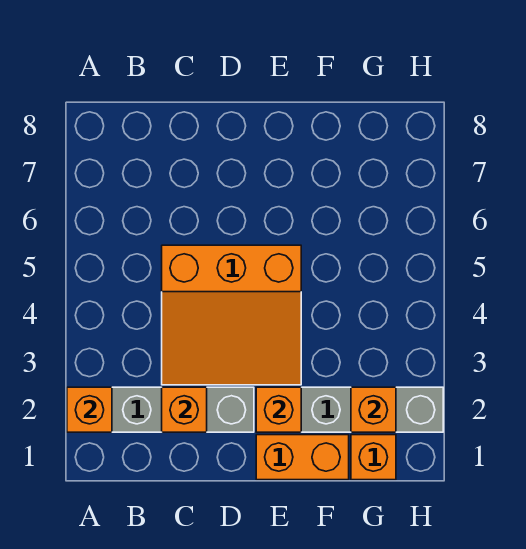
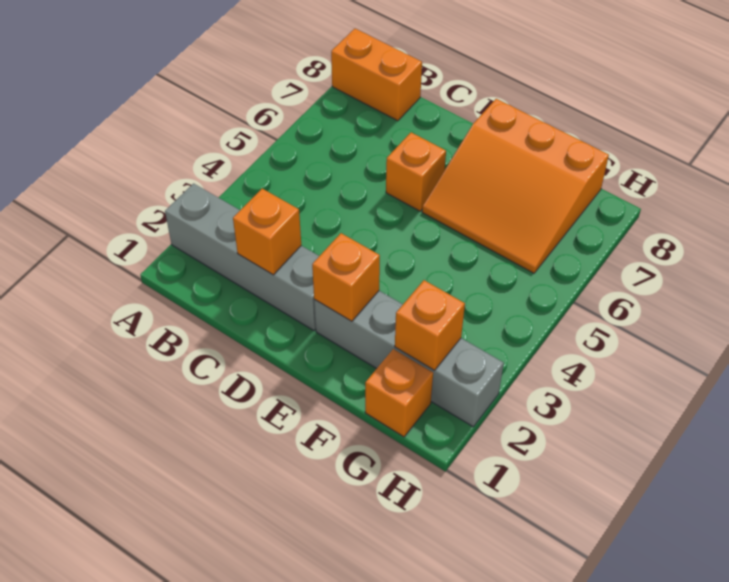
orange 1x1 brick [67,387,112,432] -> orange 1x1 brick moved to [386,132,446,211]
orange 3x3 slope [162,245,301,385] -> orange 3x3 slope moved to [422,99,609,273]
orange 1x2 brick [256,435,349,480] -> orange 1x2 brick moved to [331,29,422,121]

